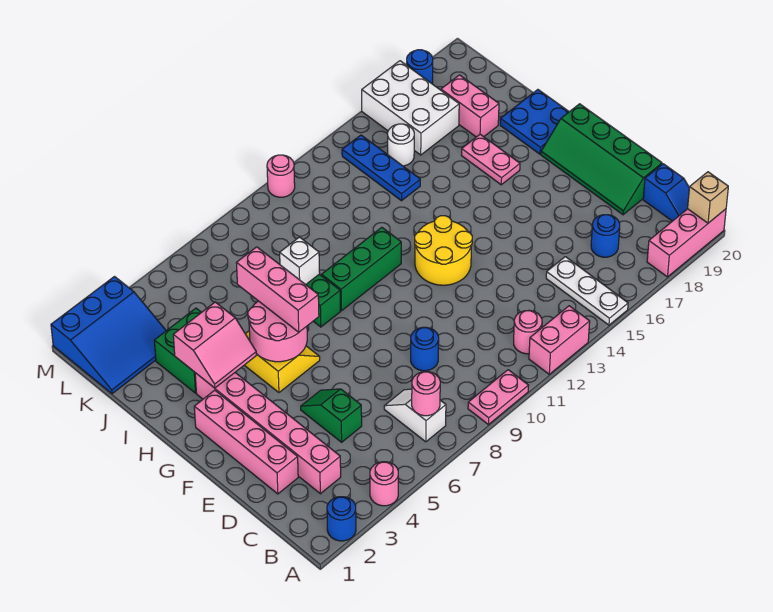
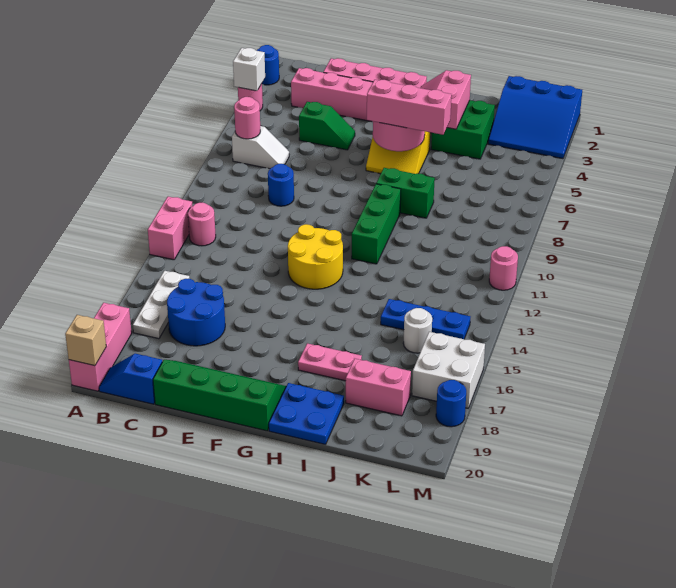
pink 1x2 plate [468,370,529,425] -> none
white 1x3 plate [546,257,628,325] -> white 1x3 plate turned to [133,271,190,339]
blue 1x1 round brick [591,215,620,257] -> blue 2x2 round brick [167,279,225,346]
white 1x1 brick [280,237,320,285] -> white 1x1 brick moved to [233,48,265,91]
blue 3x3 slope [51,277,166,394] -> blue 3x3 slope turned to [488,76,582,159]
white 2x3 brick [362,61,459,155] -> white 2x2 brick [412,332,485,408]

